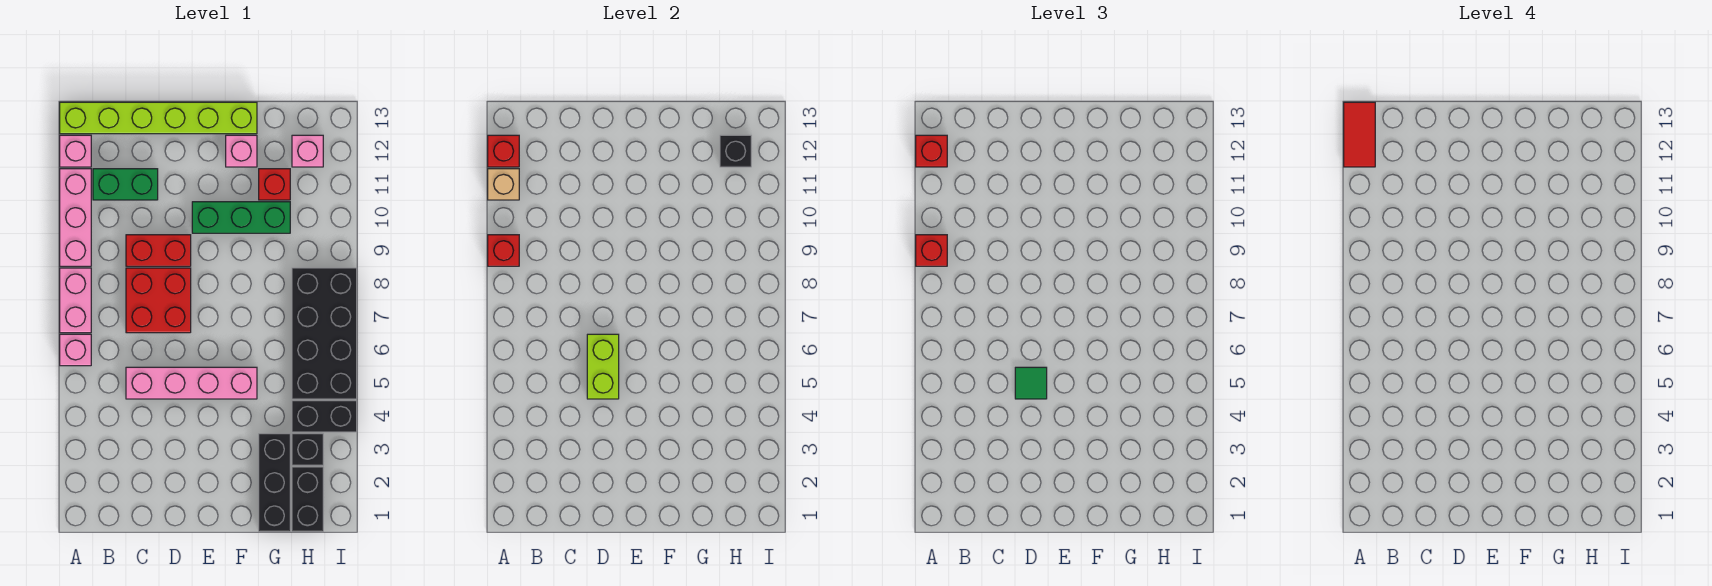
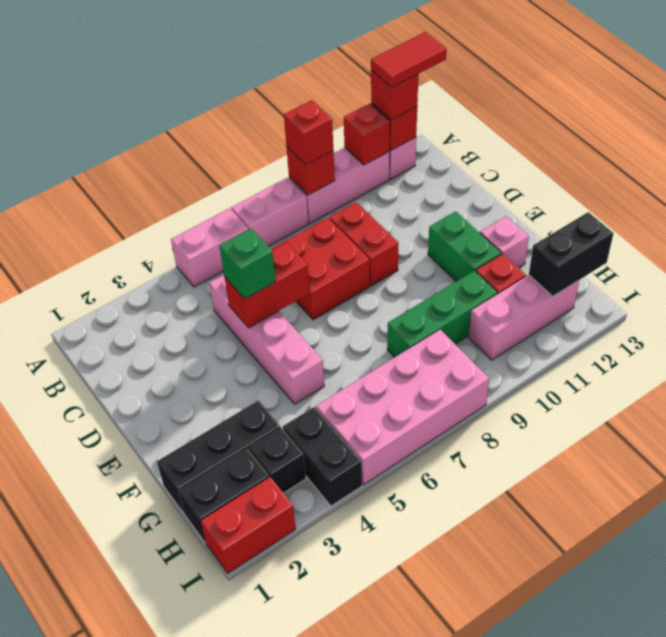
pink 1x1 brick [60,334,91,366] -> pink 1x2 brick [171,208,248,287]
tan 1x1 brick [488,169,519,200] -> red 1x1 brick [344,104,390,165]
lime 1x6 brick [60,102,257,134] -> none
green 1x2 brick [93,169,158,200] -> green 1x2 brick moved to [428,211,501,281]
lime 1x2 brick [587,334,619,399] -> red 1x2 brick [225,242,310,328]
green 1x1 tile [1015,367,1047,399] -> green 1x1 brick [220,229,276,299]
green 1x3 brick [192,202,290,233] -> green 1x3 brick turned to [387,271,498,357]
black 2x4 brick [292,268,357,399] -> pink 2x4 brick [316,330,489,485]
pink 1x1 brick [292,135,323,167] -> pink 1x3 brick [469,275,579,360]
black 1x1 brick [720,135,751,167] -> black 1x2 brick [529,212,614,296]
none -> red 1x2 brick [201,477,296,573]

